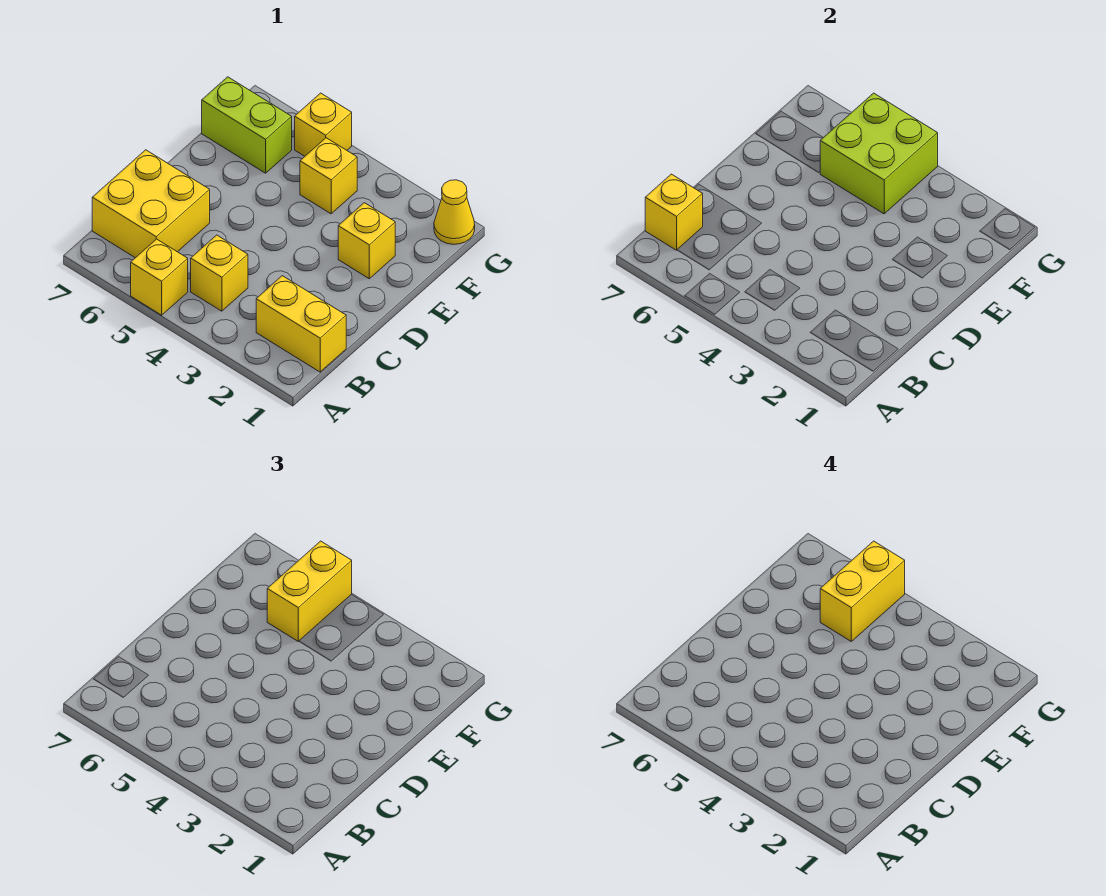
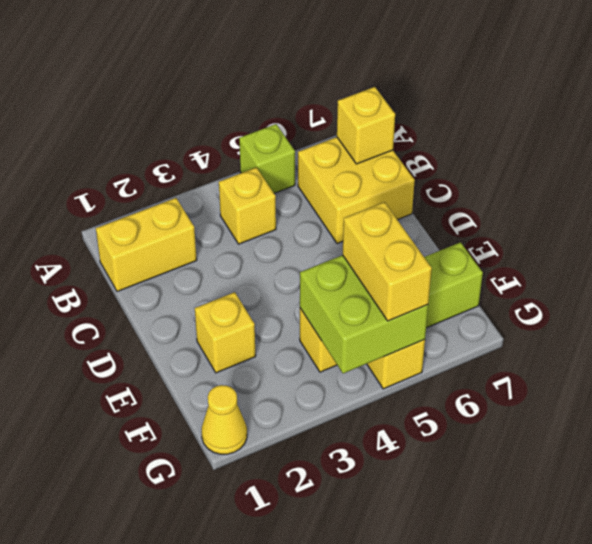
yellow 1x1 brick [131,239,188,315] -> lime 1x1 brick [239,124,295,193]
yellow 1x2 brick [820,541,905,641] -> none

